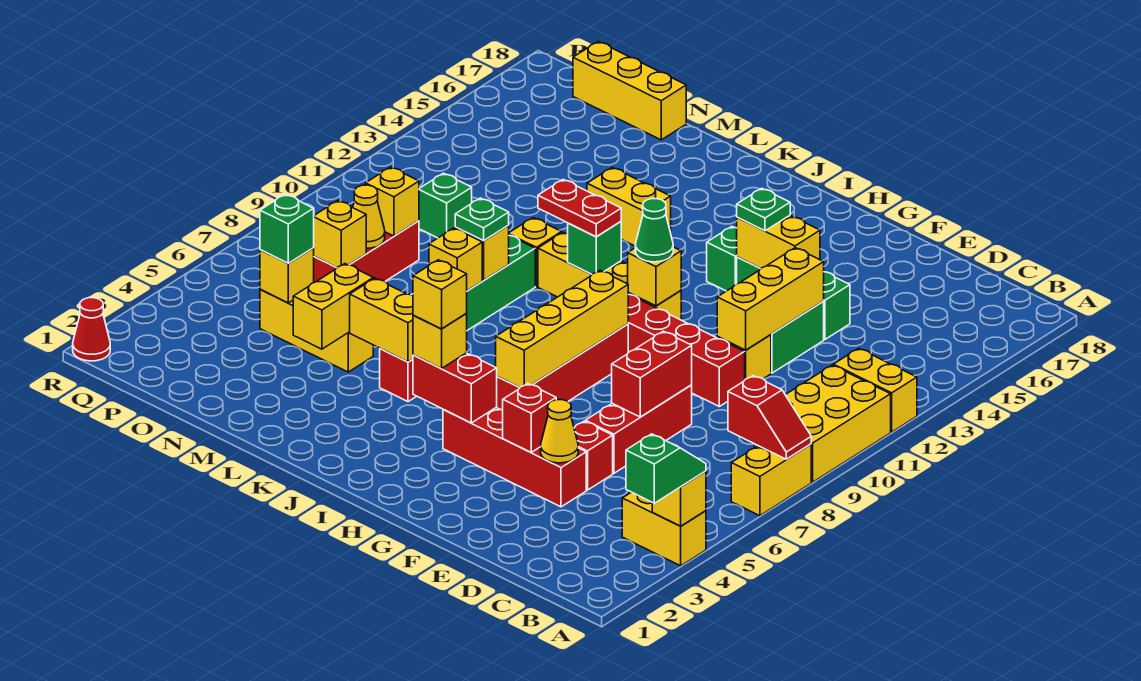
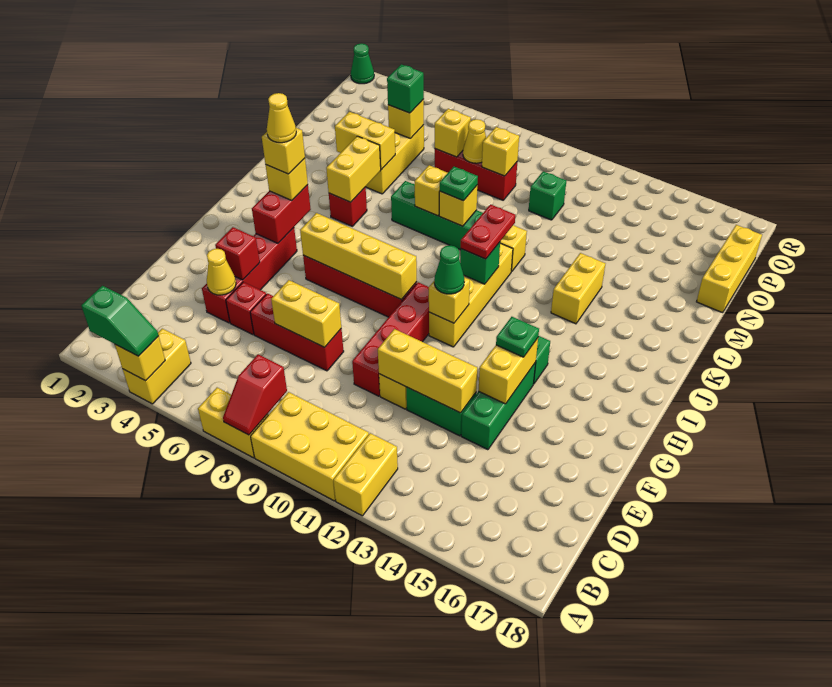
red 1x2 brick [612,331,692,417] -> yellow 1x2 brick [271,280,341,347]
none -> yellow 1x1 cone [267,93,296,143]
red 1x1 cone [73,298,110,361] -> green 1x1 cone [351,43,374,84]

